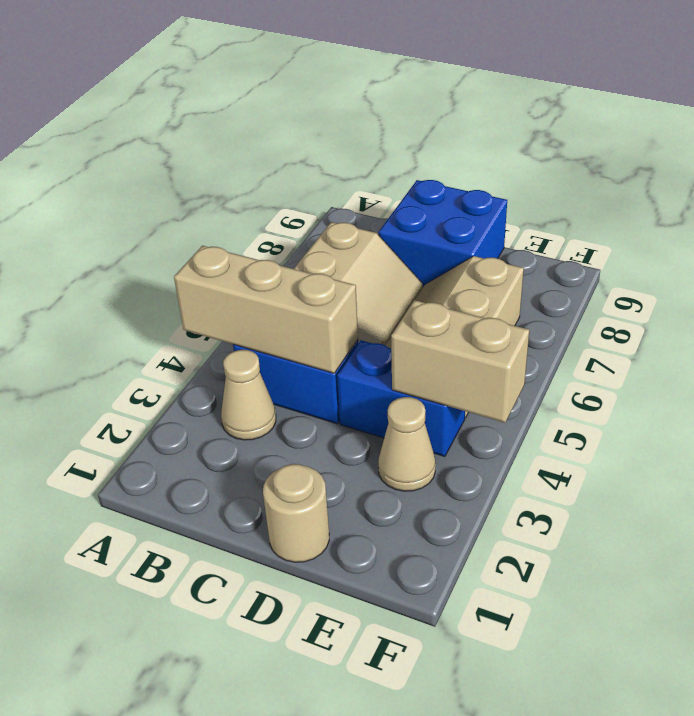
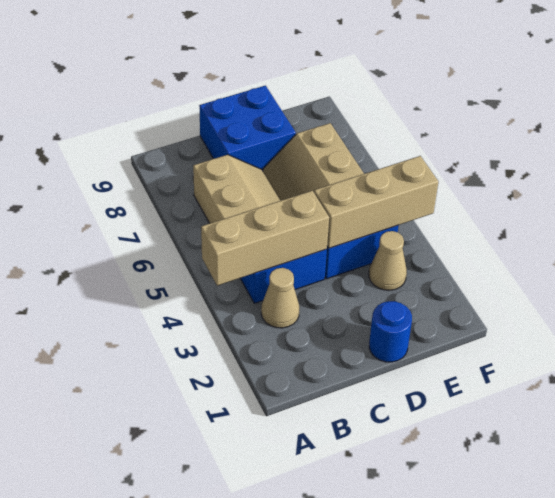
tan 1x1 round brick [263,464,329,562] -> blue 1x1 round brick [369,301,412,362]
tan 1x2 brick [391,300,529,423] -> tan 1x3 brick [314,156,438,248]

